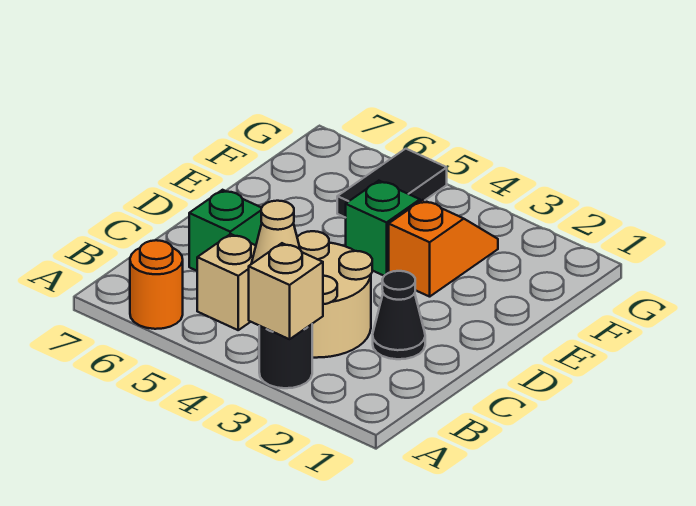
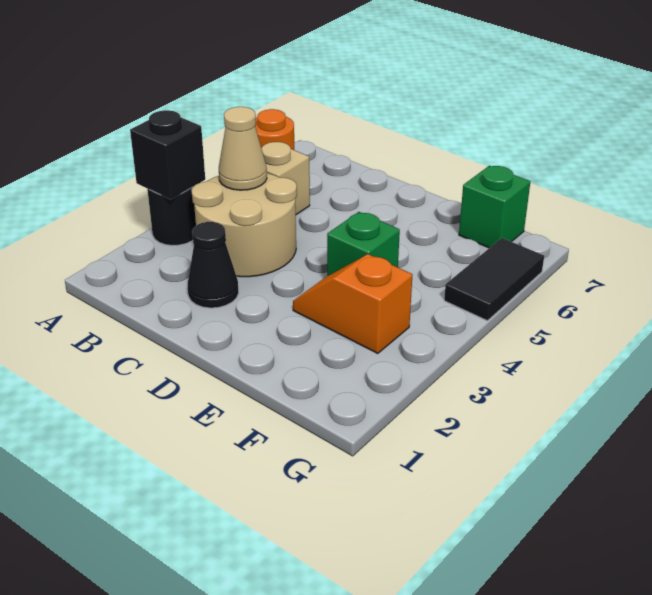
tan 1x1 brick [249,243,323,339] -> black 1x1 brick [130,110,205,199]
green 1x1 brick [189,190,262,271] -> green 1x1 brick moved to [459,166,530,248]
orange 1x2 slope [389,200,498,297] -> orange 1x2 slope turned to [293,254,412,354]
black 1x2 tile [337,149,447,218] -> black 1x2 tile turned to [444,238,544,321]

